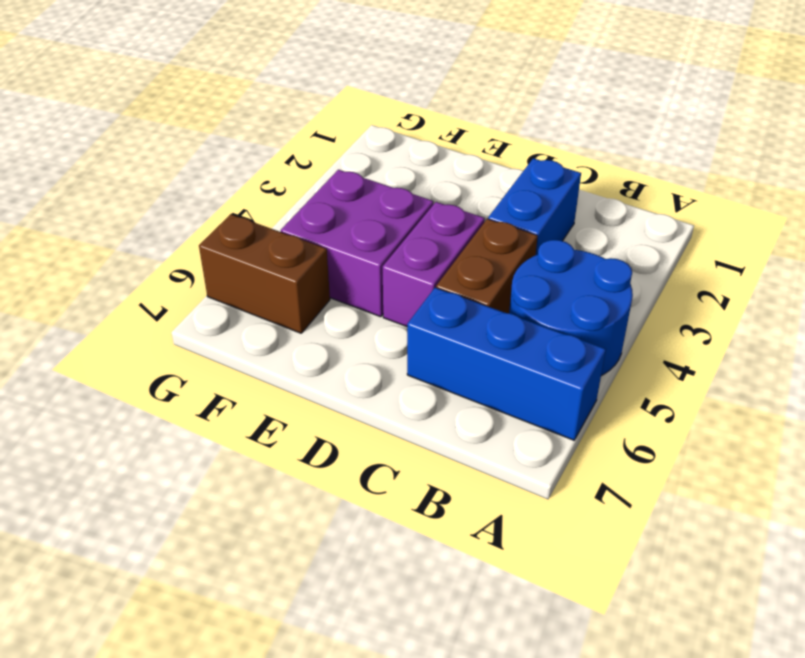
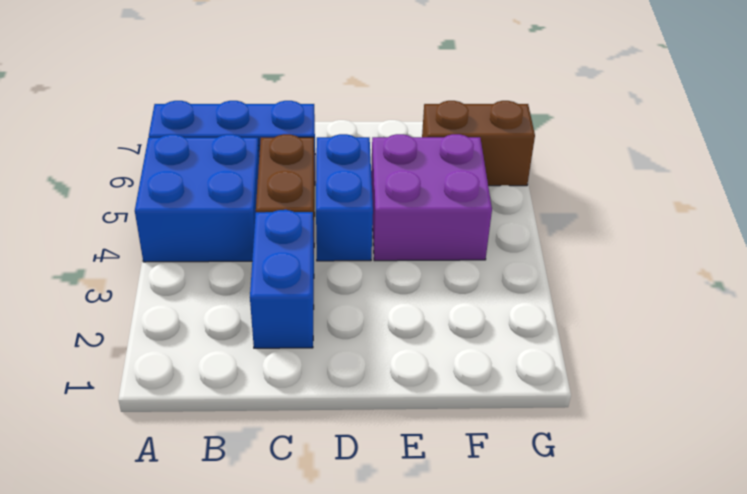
blue 2x2 round brick [509,240,633,376] -> blue 2x2 brick [135,134,259,262]
purple 1x2 brick [383,202,485,326] -> blue 1x2 brick [316,134,373,261]

